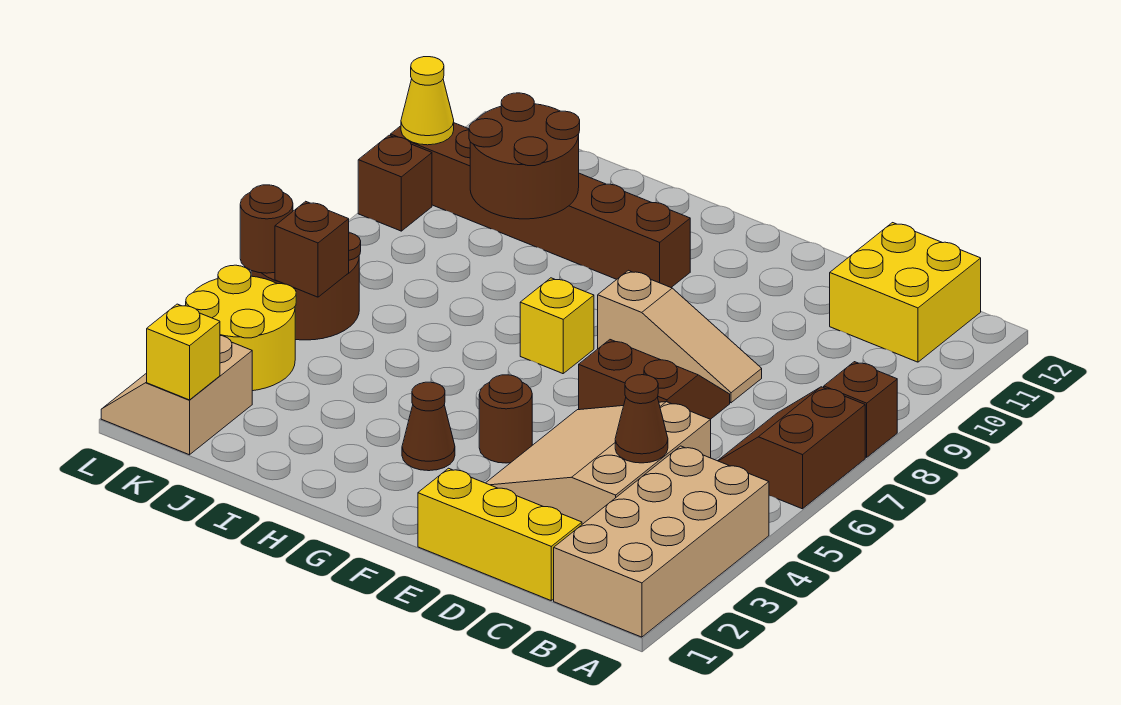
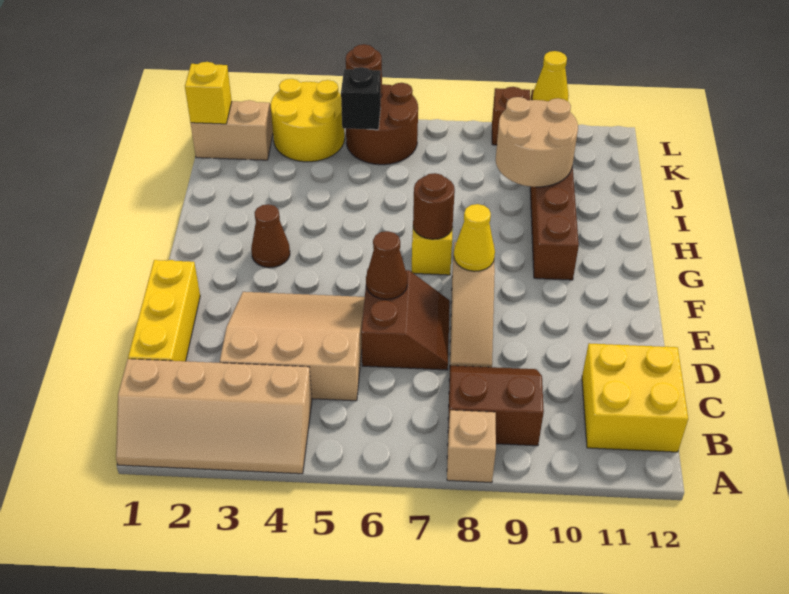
tan 2x4 brick [554,446,769,637] -> tan 2x4 slope [116,359,312,474]
brown 2x2 slope [718,387,865,509] -> brown 2x2 slope moved to [448,366,544,446]
brown 1x1 brick [824,362,897,457] -> tan 1x1 brick [447,410,496,483]
brown 1x1 cone [615,375,668,463] -> brown 1x1 cone moved to [366,231,407,299]
brown 1x1 round brick [479,375,532,463] -> brown 1x1 round brick moved to [413,173,455,239]
none -> yellow 1x1 cone [454,204,495,271]
brown 2x2 round brick [469,93,580,219] -> tan 2x2 round brick [496,97,578,187]
brown 1x1 brick [275,201,349,297] -> black 1x1 brick [341,67,381,130]

